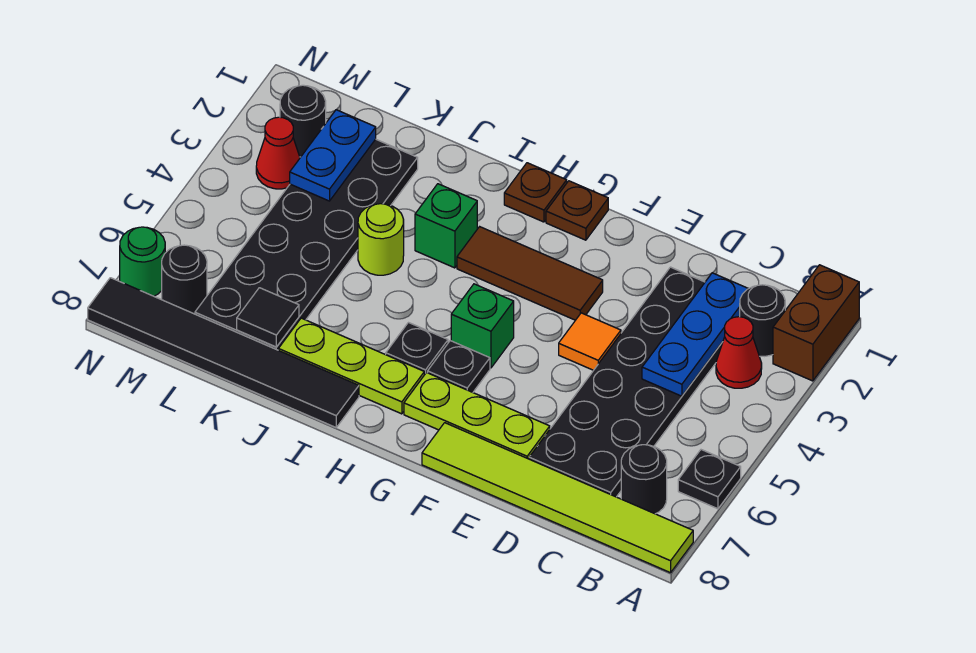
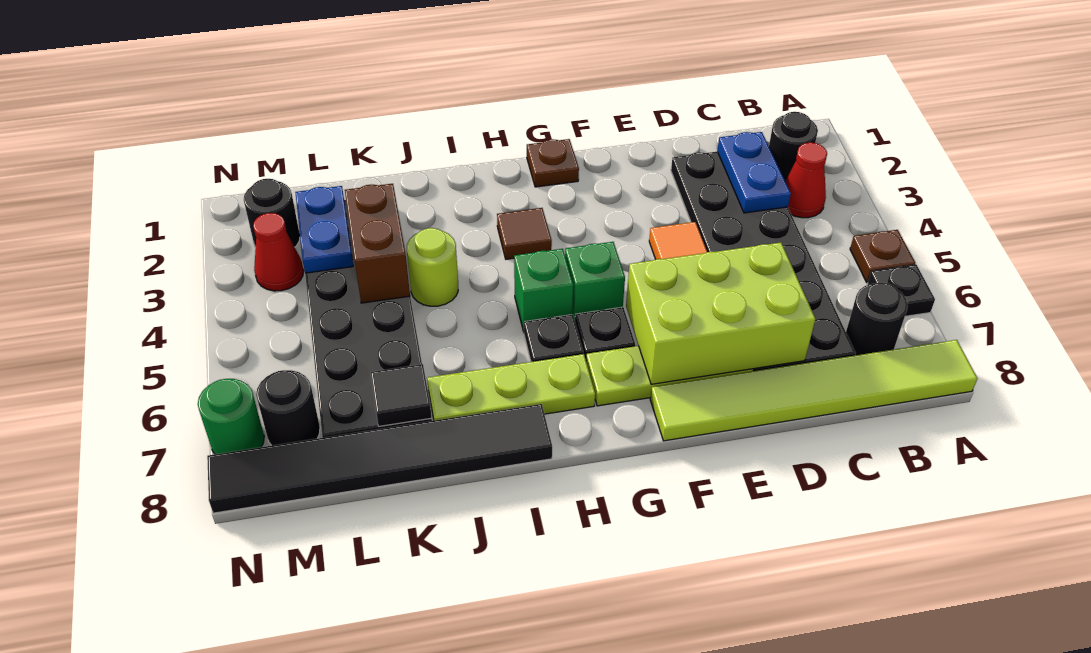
brown 1x2 brick [773,265,859,381] -> brown 1x2 brick moved to [345,184,410,303]
blue 1x3 plate [642,273,748,396] -> blue 1x2 plate [717,132,791,213]
none -> lime 2x3 brick [626,242,815,384]
brown 1x3 tile [457,227,603,320] -> brown 1x1 tile [497,208,552,259]
brown 1x1 plate [504,163,567,222] -> brown 1x1 plate moved to [850,230,915,283]
green 1x1 brick [415,184,477,268] -> green 1x1 brick moved to [514,249,573,332]

